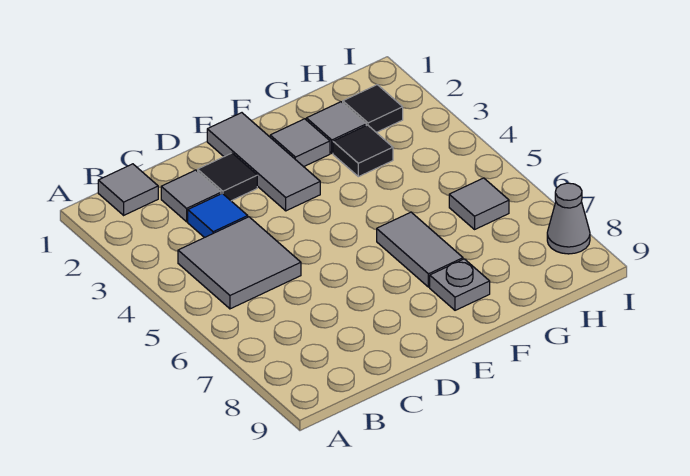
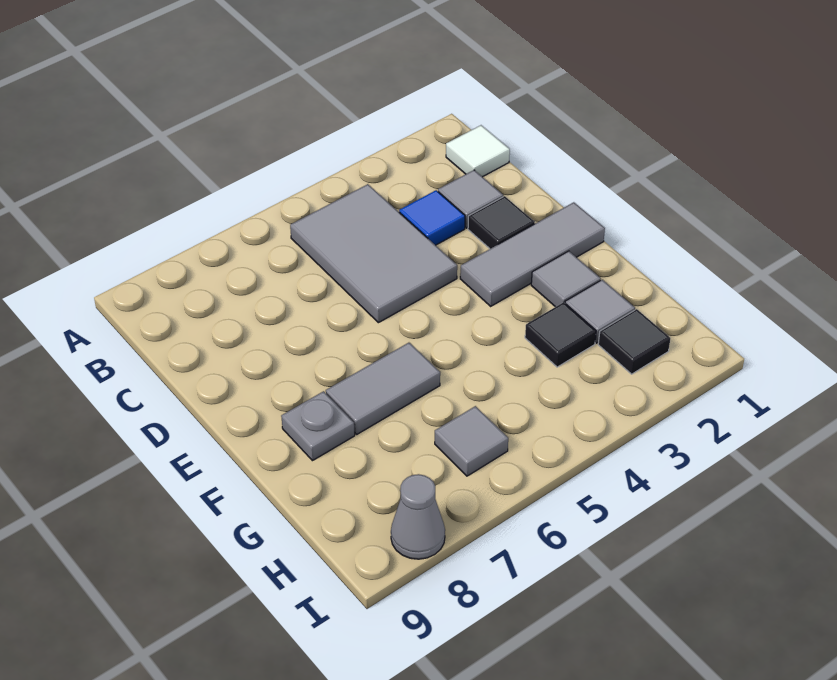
grey 1x1 tile [98,164,158,215] -> white 1x1 tile [446,125,510,177]
grey 2x2 tile [178,217,301,309] -> grey 2x3 tile [290,184,457,323]

